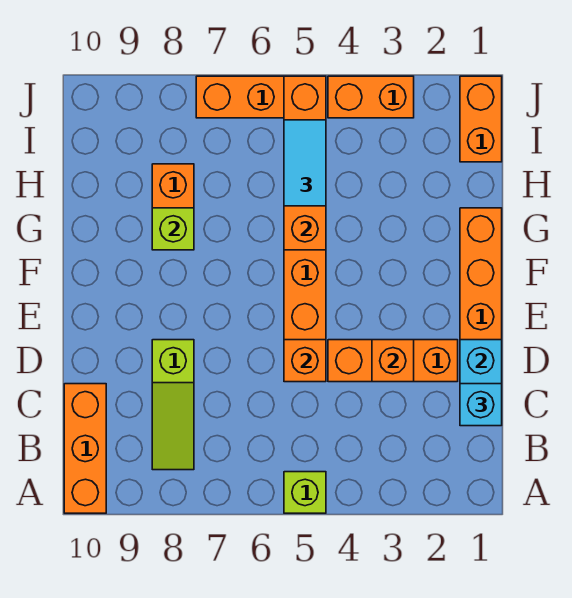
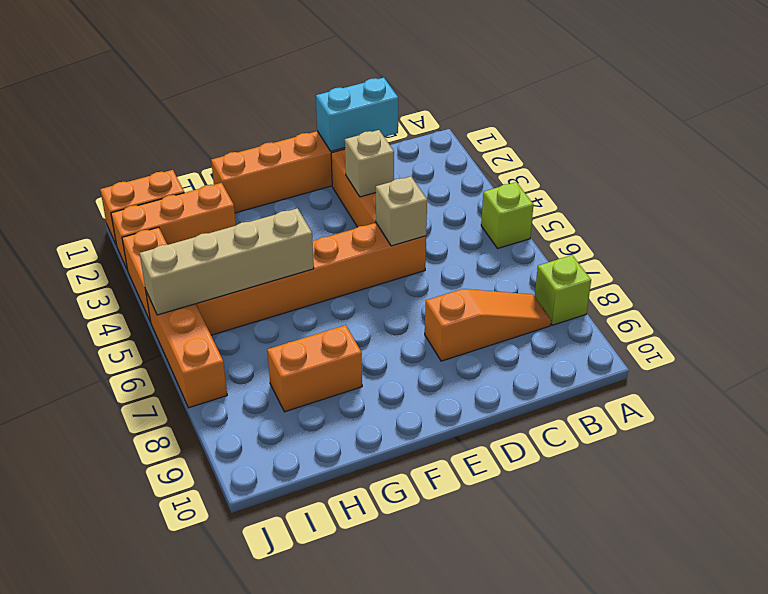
orange 1x3 brick [64,384,106,513] -> orange 1x3 brick moved to [111,183,236,269]
lime 1x3 slope [152,340,194,470] -> orange 1x3 slope [425,289,551,361]
cyan 1x1 brick [460,384,502,426] -> none
orange 1x1 brick [372,340,414,382] -> tan 1x1 brick [345,130,394,197]
orange 1x1 brick [284,340,326,382] -> tan 1x1 brick [376,176,427,246]
orange 1x4 brick [284,76,326,250] -> tan 1x4 brick [140,208,314,315]
lime 1x1 brick [152,208,194,250] -> lime 1x1 brick moved to [535,255,591,325]
cyan 1x2 tile [284,120,326,206] -> none

